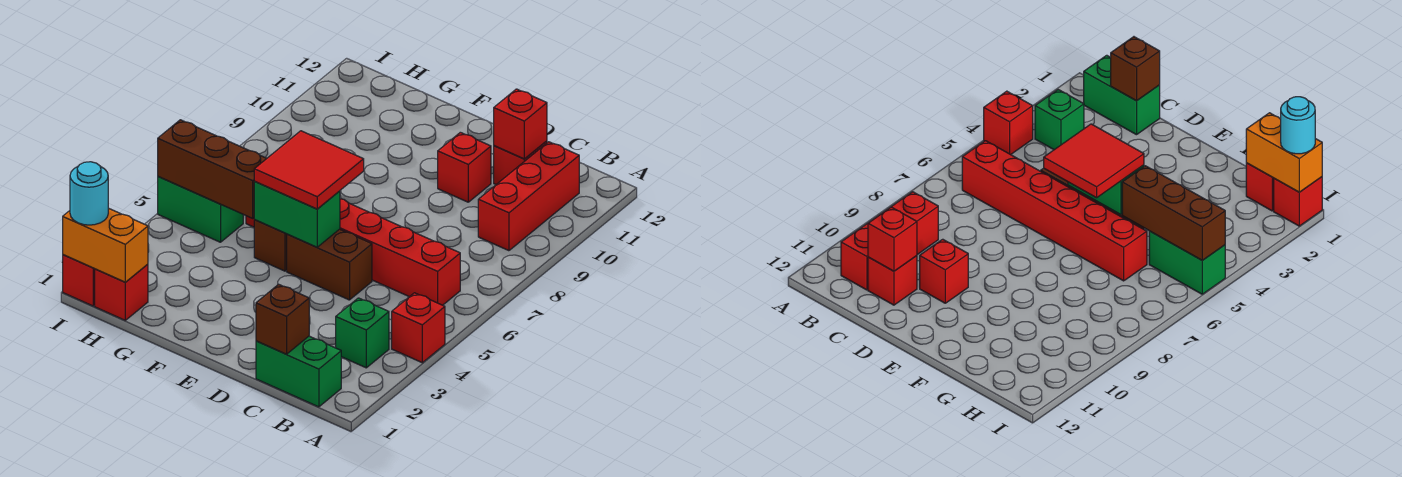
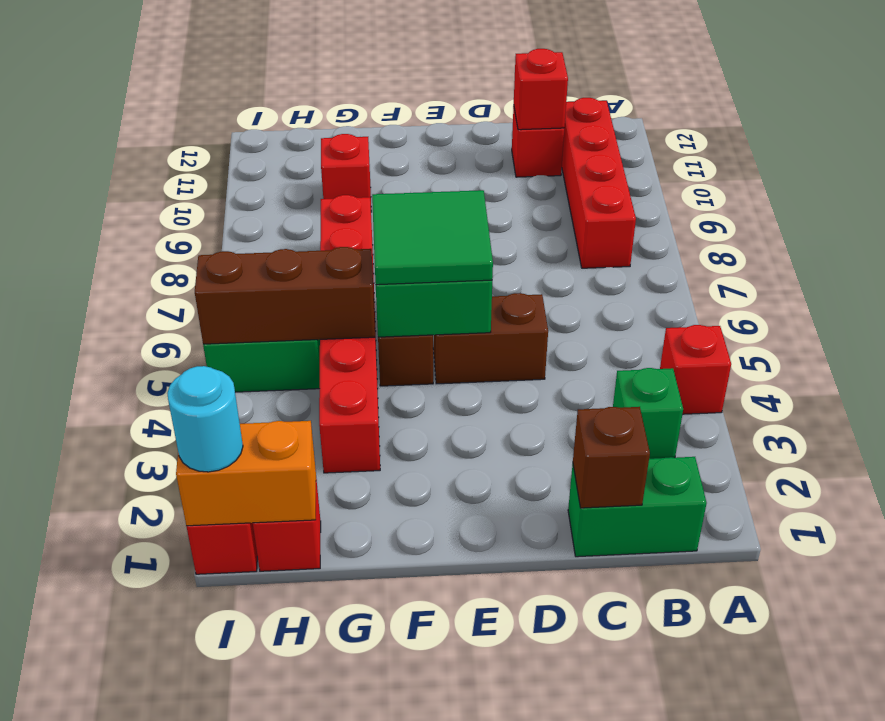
red 1x6 brick [246,199,460,305] -> red 1x6 brick turned to [319,195,380,473]
red 1x3 brick [478,142,579,251] -> red 1x4 brick [562,98,636,268]
red 1x1 brick [438,132,491,202] -> red 1x1 brick moved to [321,134,371,201]
red 2x2 tile [254,131,364,209] -> green 2x2 tile [372,190,493,285]

